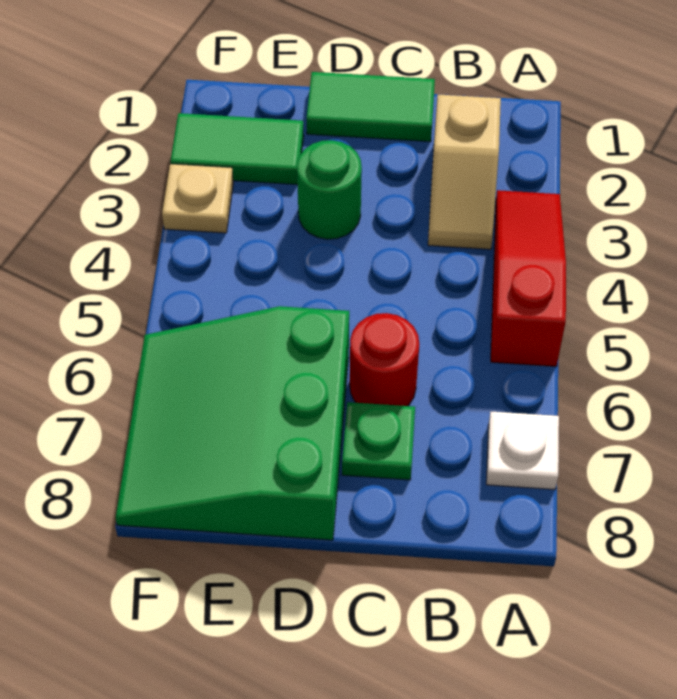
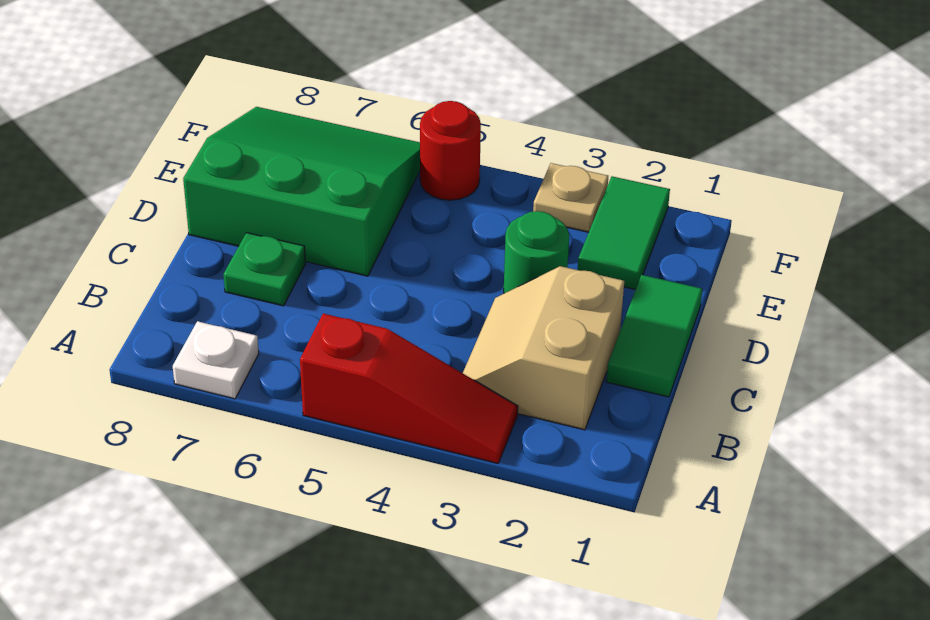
tan 1x2 slope [428,94,501,249] -> tan 2x2 slope [463,266,624,430]
red 1x1 round brick [350,313,419,406] -> red 1x1 round brick moved to [420,101,481,200]

